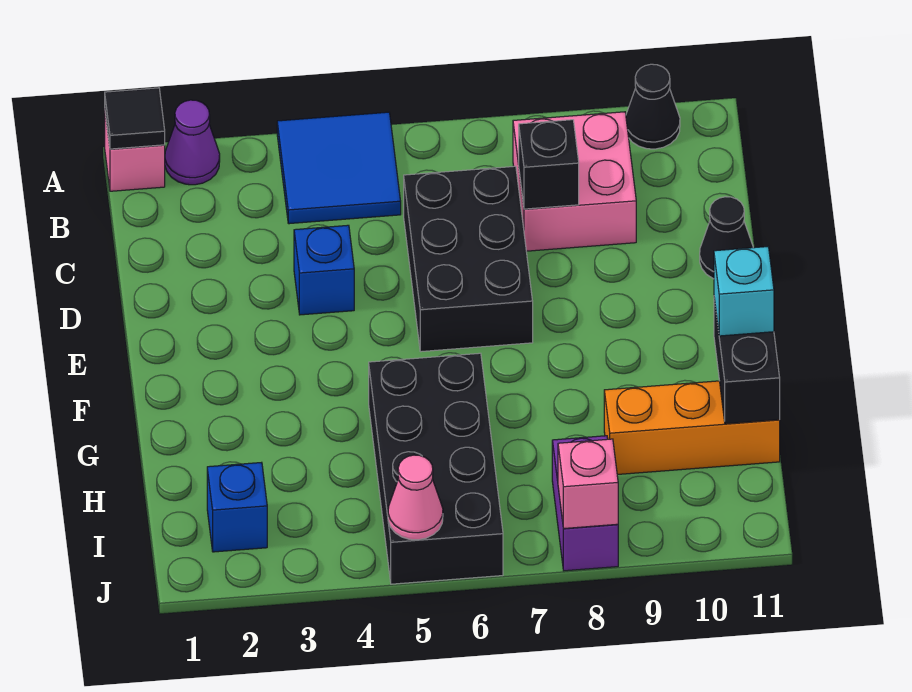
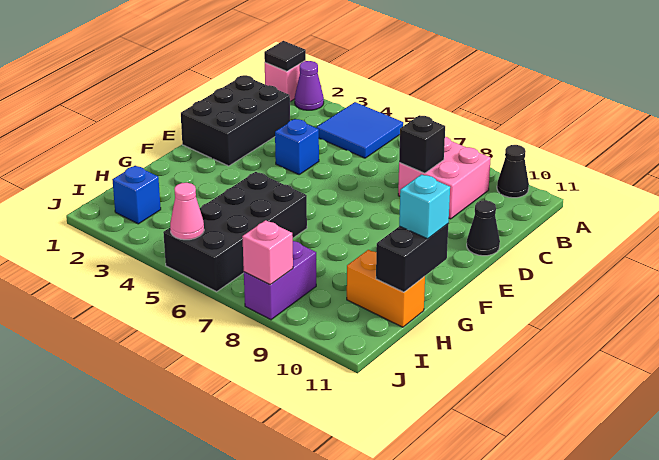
black 2x3 brick [404,166,533,352] -> black 2x3 brick moved to [181,75,290,166]
orange 1x3 brick [604,381,780,475] -> orange 1x2 brick [347,250,425,327]

